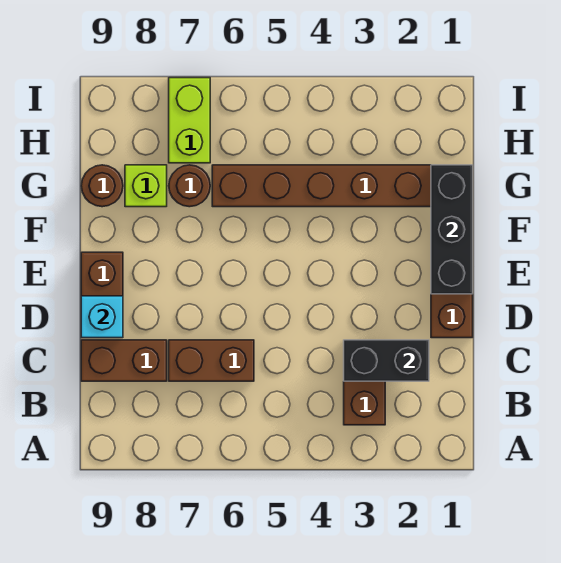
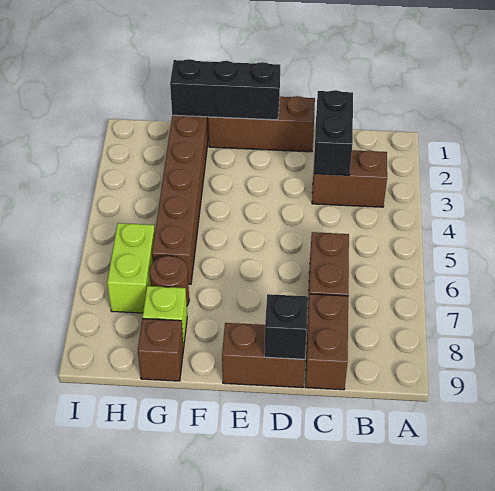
cyan 1x1 brick [81,296,123,338] -> black 1x1 brick [264,294,308,359]
brown 1x1 round brick [81,165,123,207] -> brown 1x1 brick [138,319,184,381]
lime 1x2 brick [169,78,210,163] -> lime 1x2 brick turned to [107,223,155,313]

